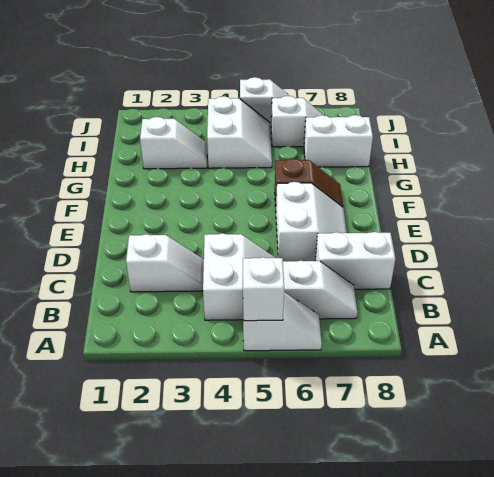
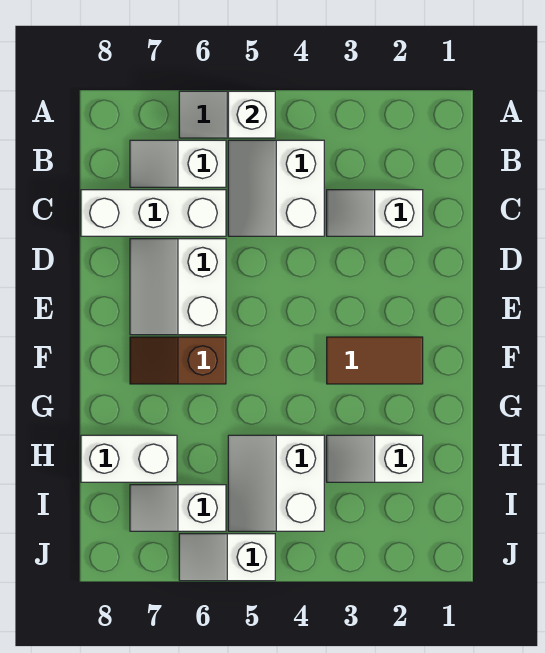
white 1x2 brick [315,232,395,289] -> white 1x3 brick [81,190,226,236]
none -> brown 1x2 tile [327,337,423,384]

